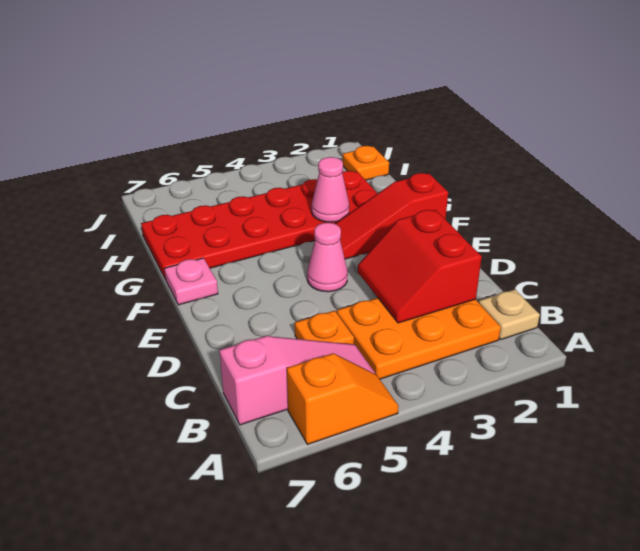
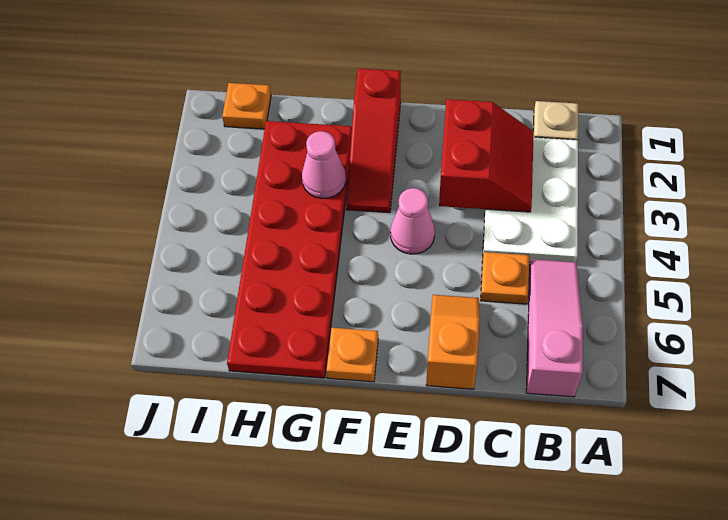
orange 1x2 slope [287,353,399,445] -> orange 1x2 slope moved to [426,295,480,389]
orange 2x3 plate [337,298,501,379] -> white 2x3 plate [483,137,578,262]
red 2x2 slope [358,210,482,323] -> red 2x2 slope turned to [439,99,534,212]
pink 1x1 plate [164,258,218,305] -> orange 1x1 plate [326,328,378,382]

